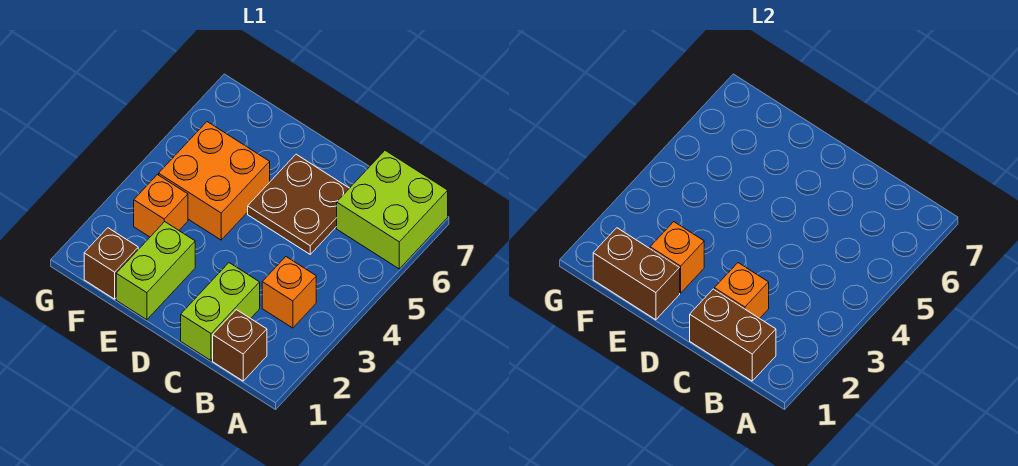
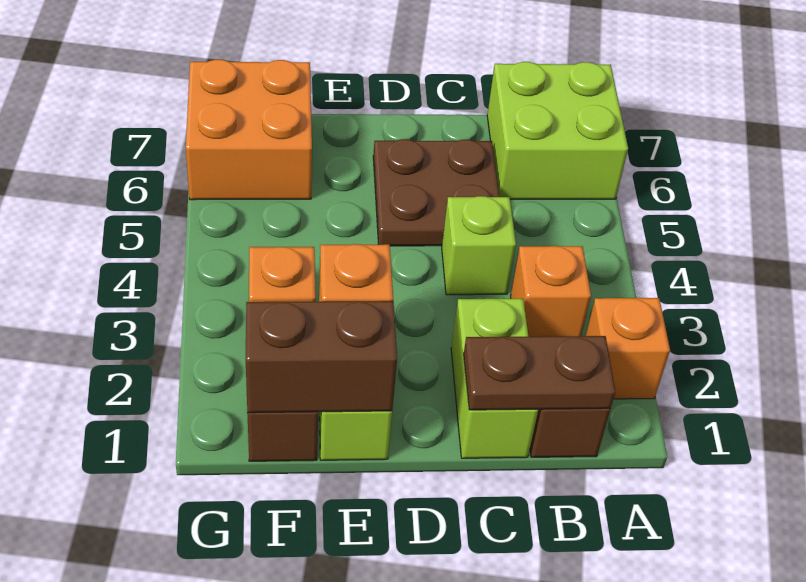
brown 1x2 brick [690,289,776,381] -> brown 1x2 plate [464,336,615,410]
orange 1x1 brick [714,263,769,318] -> orange 1x1 brick moved to [586,298,670,399]
none -> lime 1x1 brick [442,196,516,295]
orange 2x2 brick [159,122,270,240] -> orange 2x2 brick moved to [186,60,312,200]

